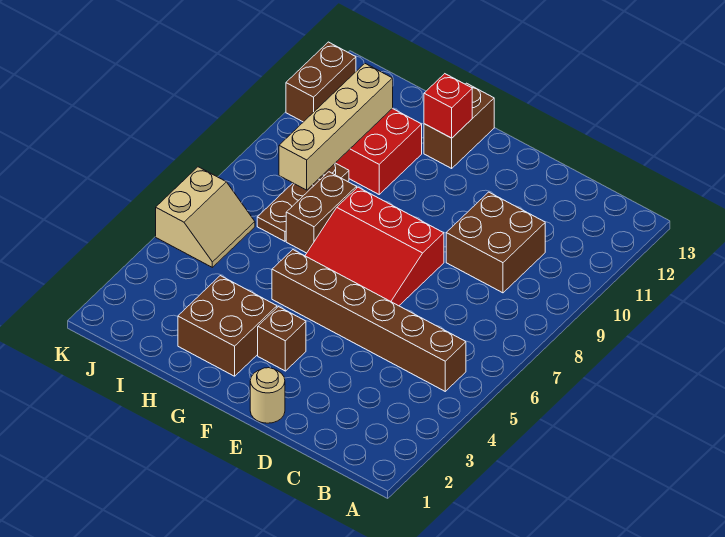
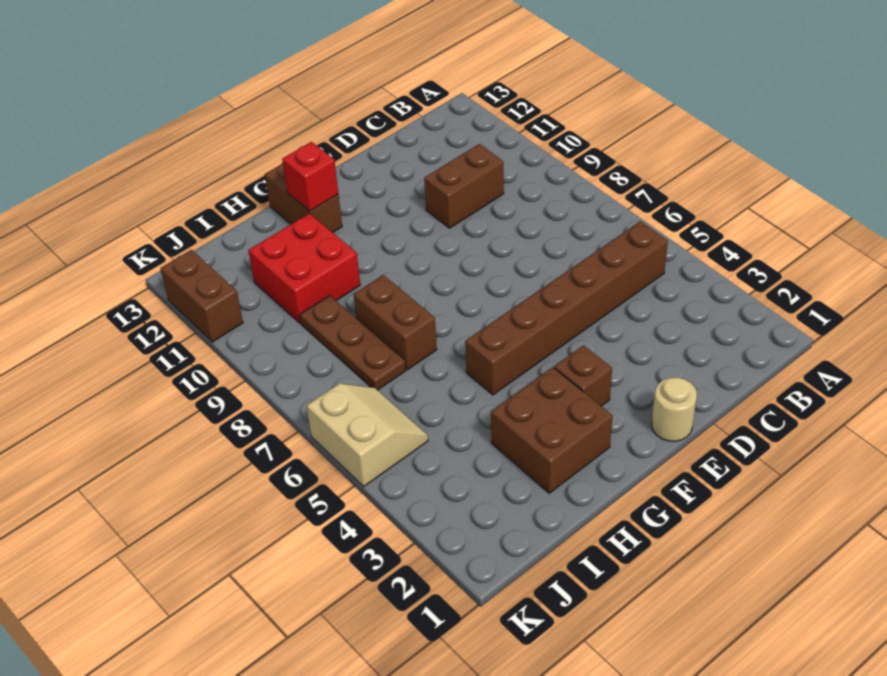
brown 2x2 brick [446,192,545,293] -> brown 1x2 brick [424,144,504,228]
red 3x3 slope [305,187,444,306] -> none
tan 1x4 brick [279,64,393,190] -> none

